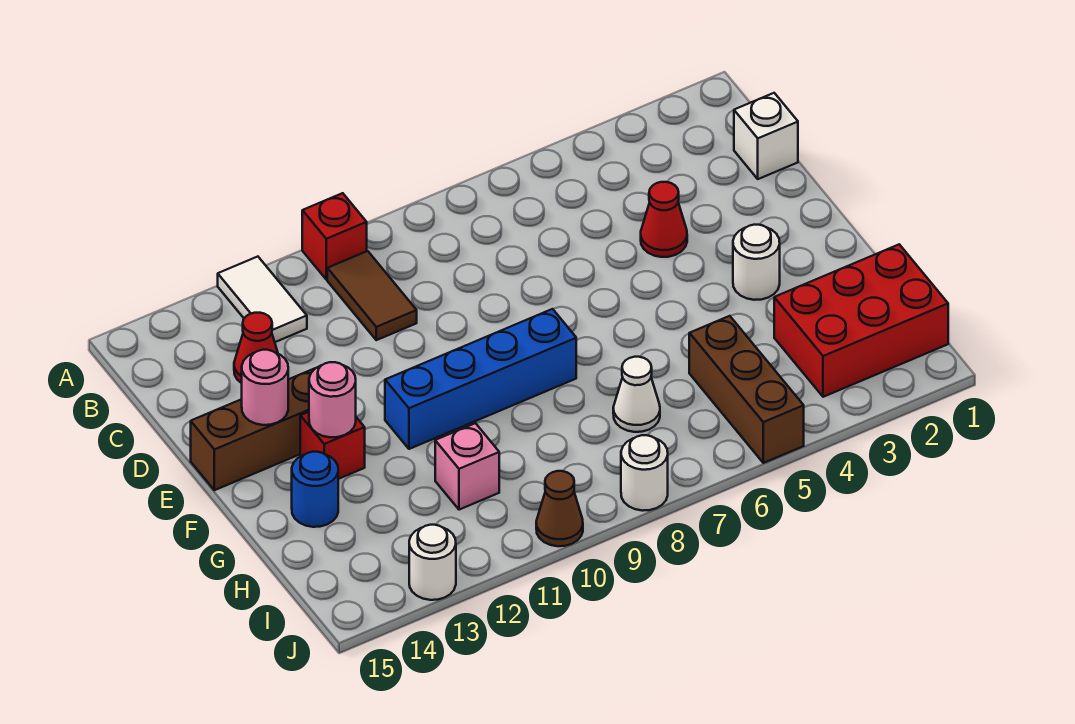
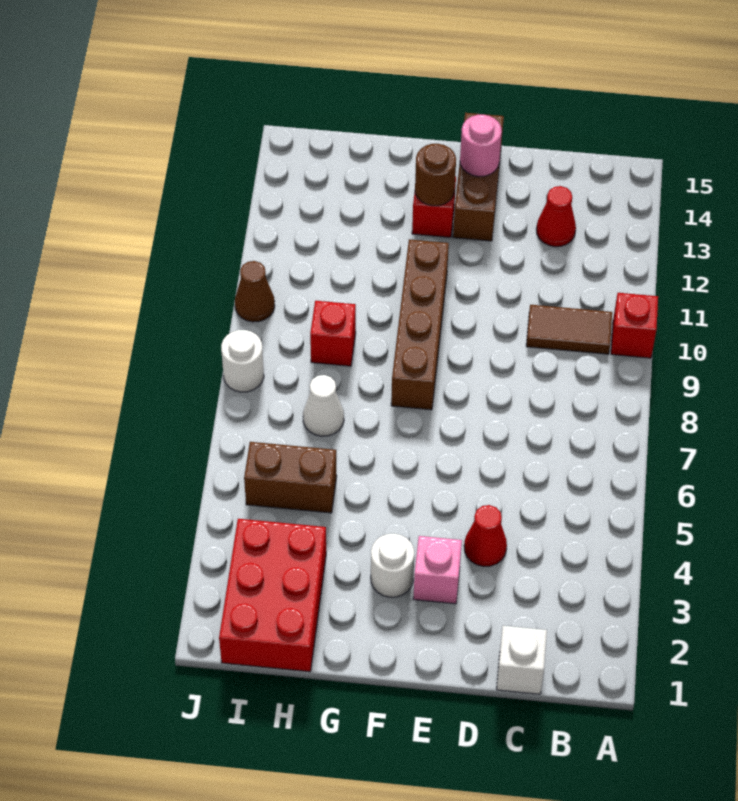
white 1x2 tile [218,257,307,342] -> none
blue 1x4 brick [385,309,576,449] -> brown 1x4 brick [391,239,449,410]
pink 1x1 round brick [309,362,356,437] -> brown 1x1 round brick [415,144,456,206]
blue 1x1 round brick [292,452,338,527] -> none
brown 1x3 brick [689,316,804,463] -> brown 1x2 brick [244,442,337,513]
none -> red 1x1 brick [310,301,356,366]
pink 1x1 brick [435,423,499,510] -> pink 1x1 brick moved to [413,536,462,604]
white 1x1 round brick [409,525,456,600] -> none

